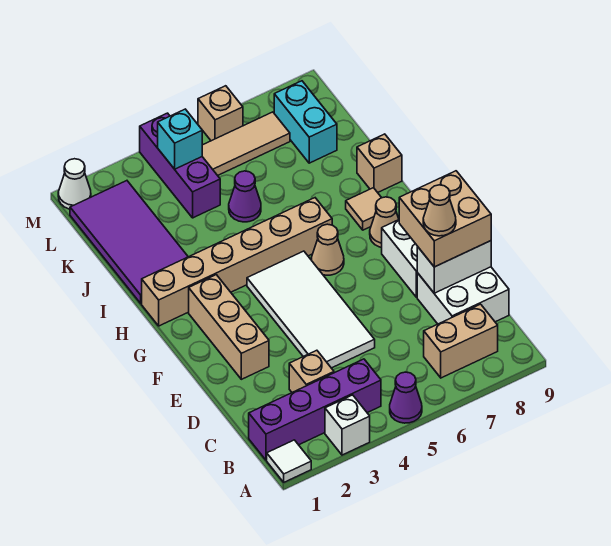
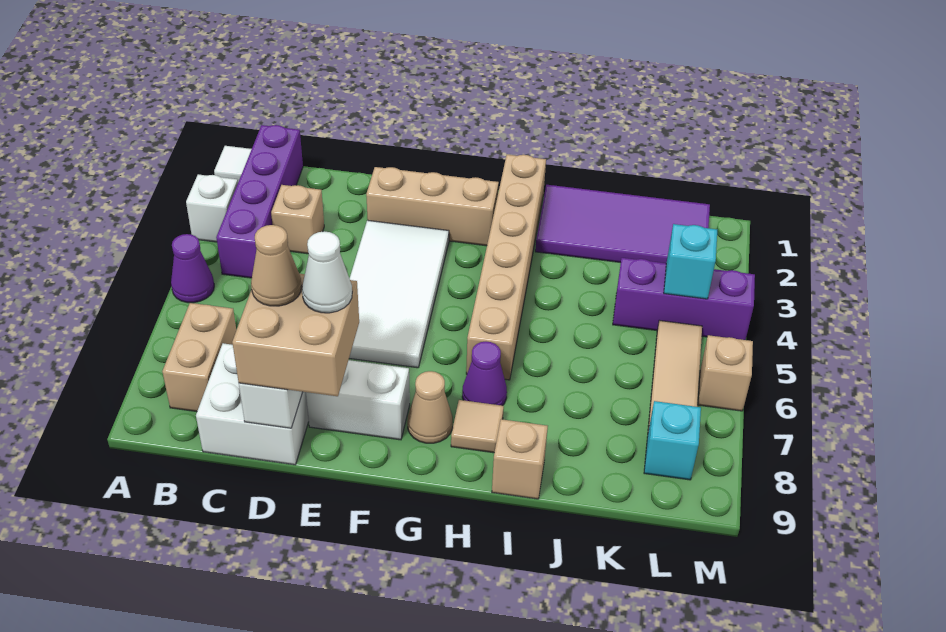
white 2x4 tile [247,251,375,368] -> white 2x4 tile turned to [349,220,449,368]
tan 1x1 cone [311,224,344,275] -> none
purple 1x1 cone [229,171,261,222] -> purple 1x1 cone moved to [462,342,507,406]
cyan 1x2 brick [274,81,337,163] -> cyan 1x1 brick [644,401,701,480]
white 1x1 cone [58,159,91,209] -> white 1x1 cone moved to [302,231,352,313]

